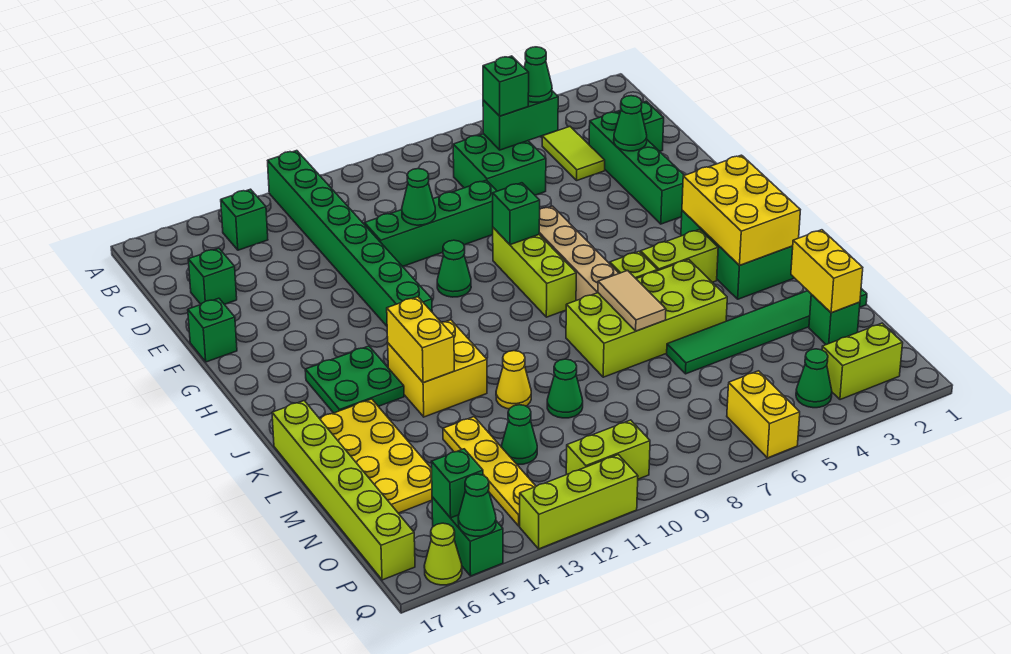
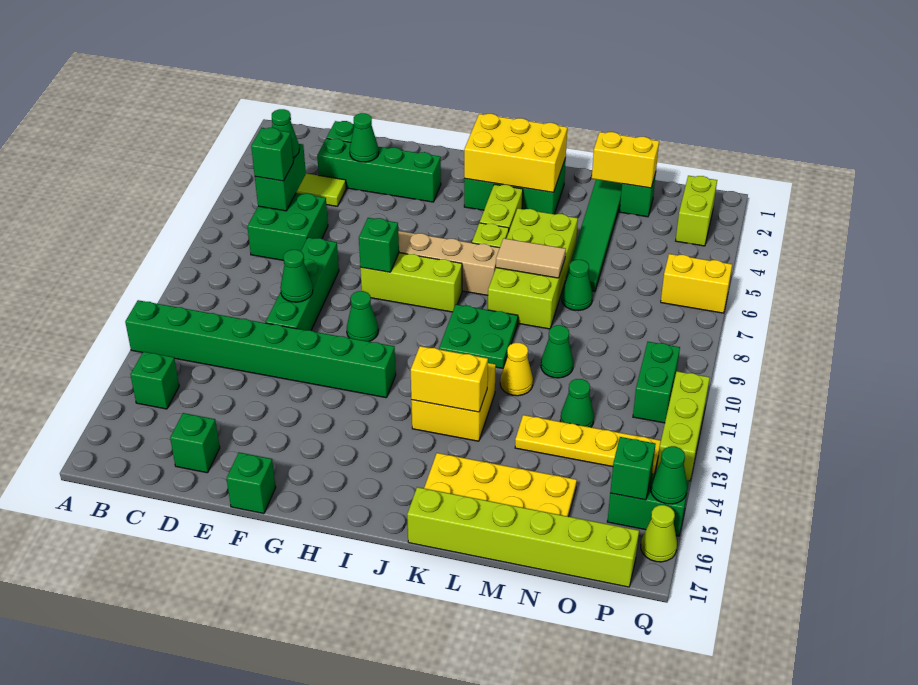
green 2x2 plate [305,346,404,413] -> green 2x2 plate moved to [439,305,518,368]
green 1x1 cone [796,349,832,408] -> green 1x1 cone moved to [562,260,593,311]
lime 1x2 brick [566,420,650,479] -> green 1x2 brick [633,342,680,423]

